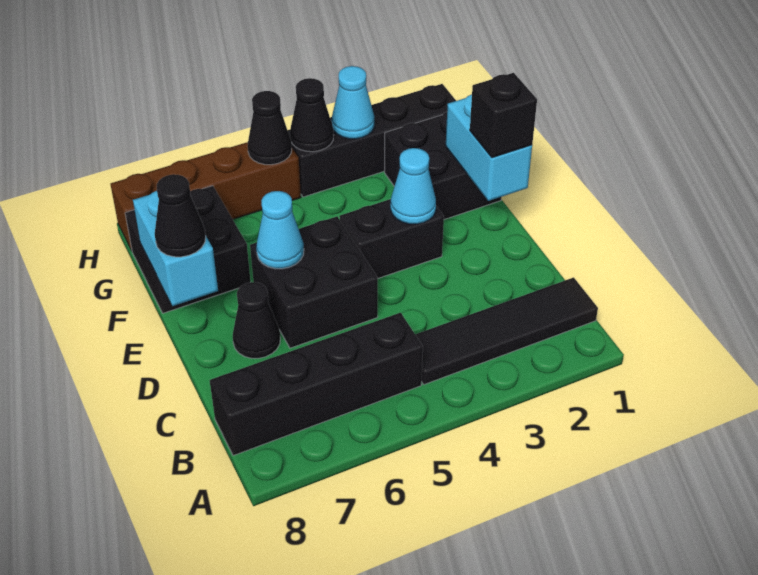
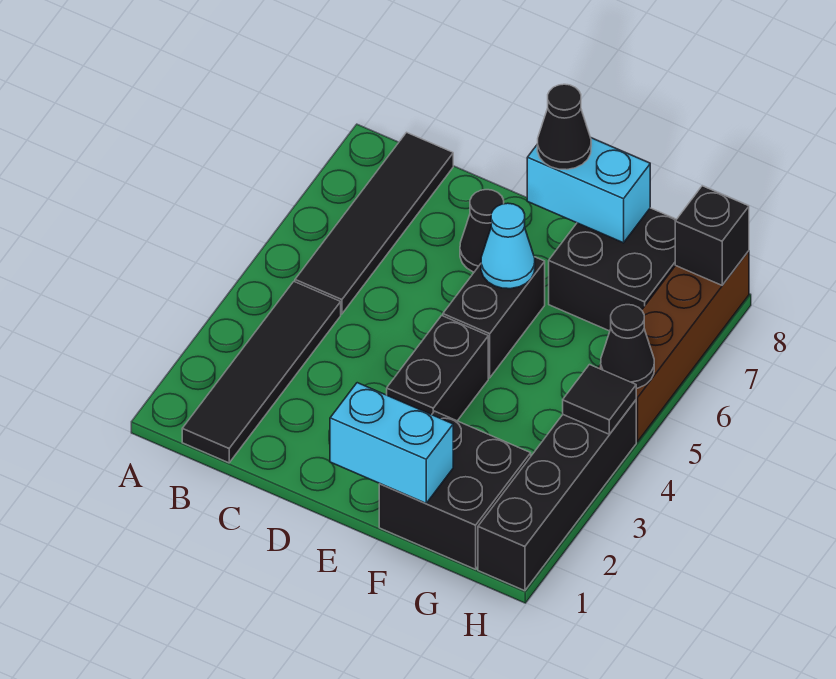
black 1x4 brick [210,313,423,456] -> black 1x4 tile [295,132,453,314]
black 2x2 brick [250,217,378,348] -> black 1x2 brick [443,257,545,378]
black 1x1 brick [470,73,537,158] -> black 1x1 brick moved to [675,186,749,285]
cyan 1x1 cone [391,148,436,224] -> none
cyan 1x1 cone [332,66,374,139] -> none
black 1x1 cone [290,78,334,152] -> black 1x1 tile [563,365,636,434]

